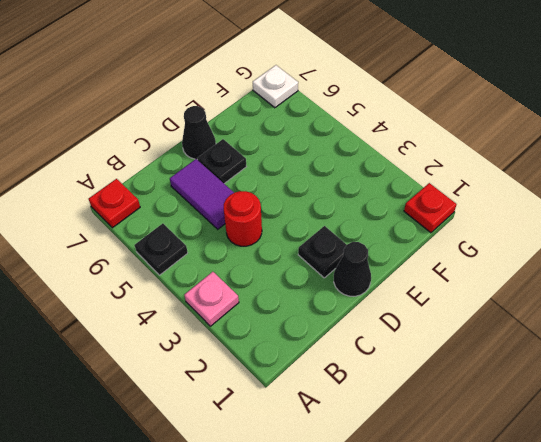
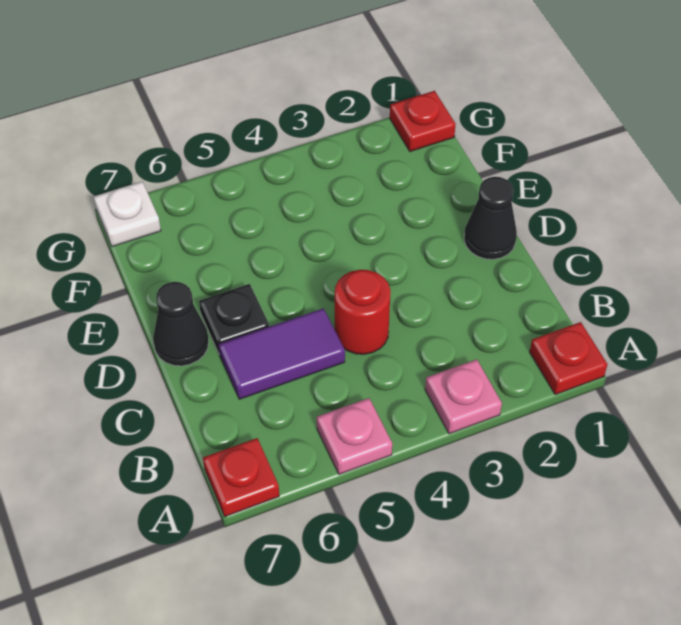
none -> red 1x1 plate [530,322,607,395]
black 1x1 plate [135,224,188,275] -> pink 1x1 plate [317,398,392,474]
black 1x1 plate [298,226,347,278] -> none

